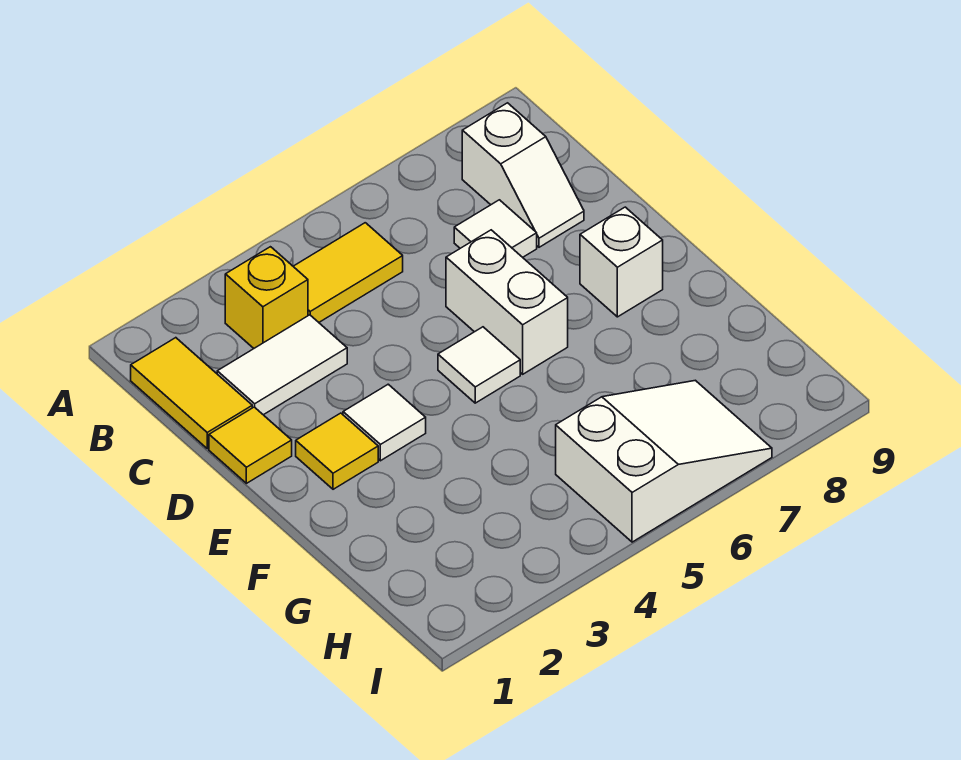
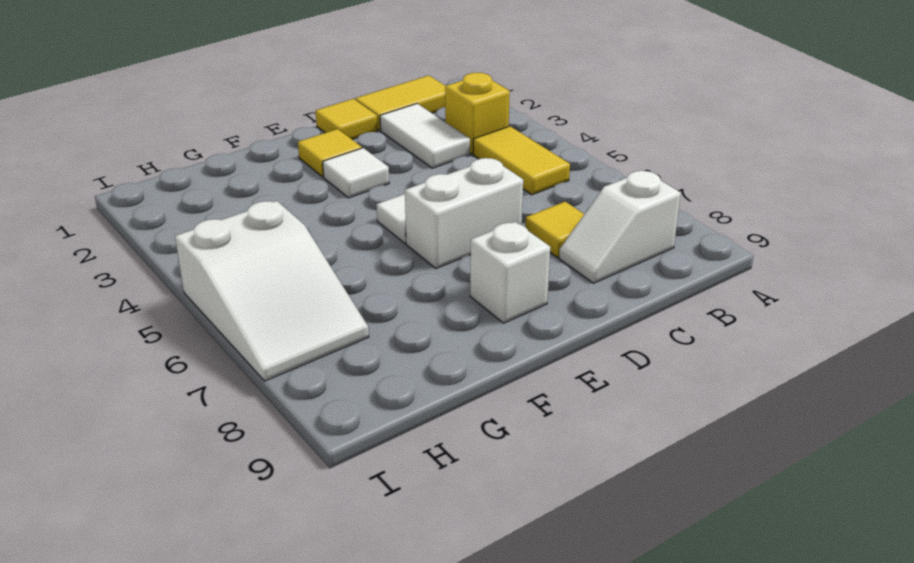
white 1x1 tile [454,200,537,257] -> yellow 1x1 tile [525,202,584,258]

